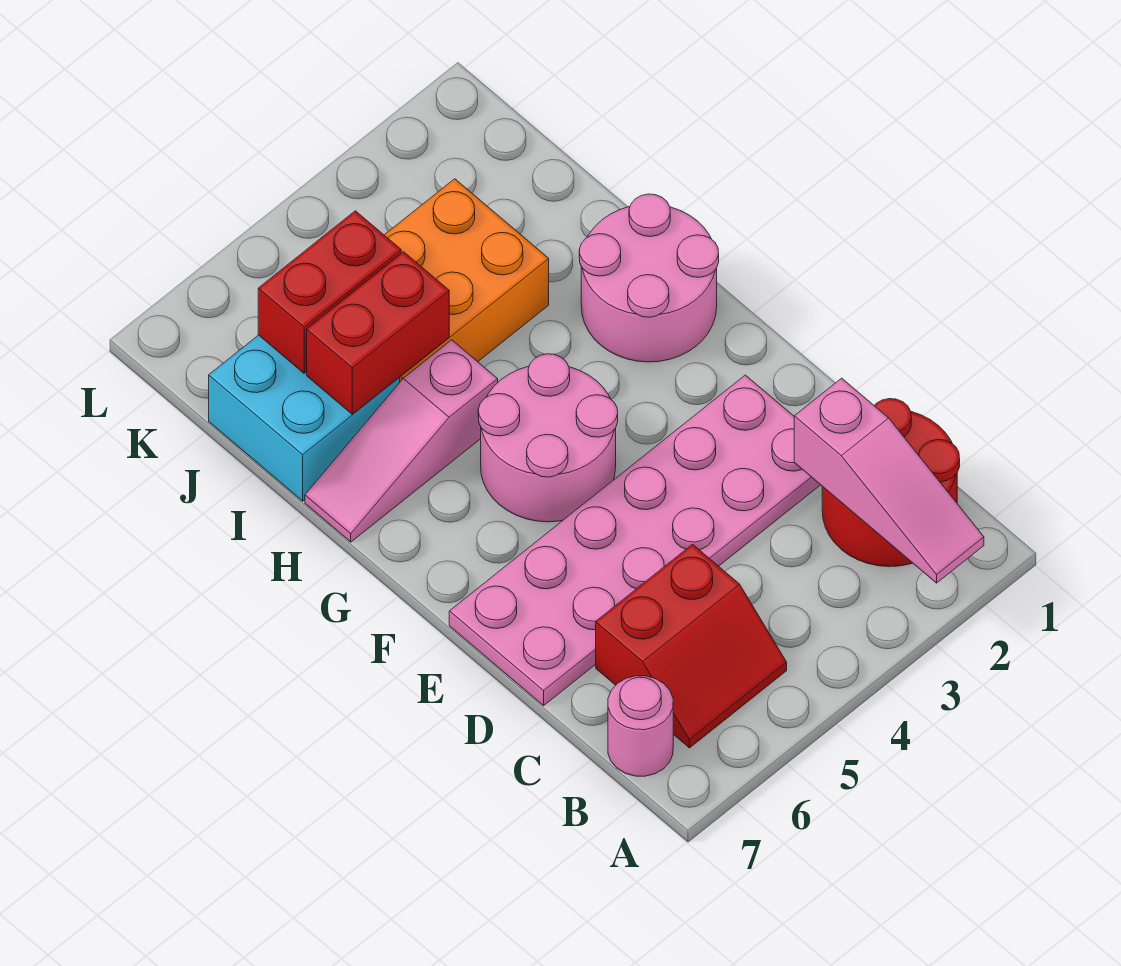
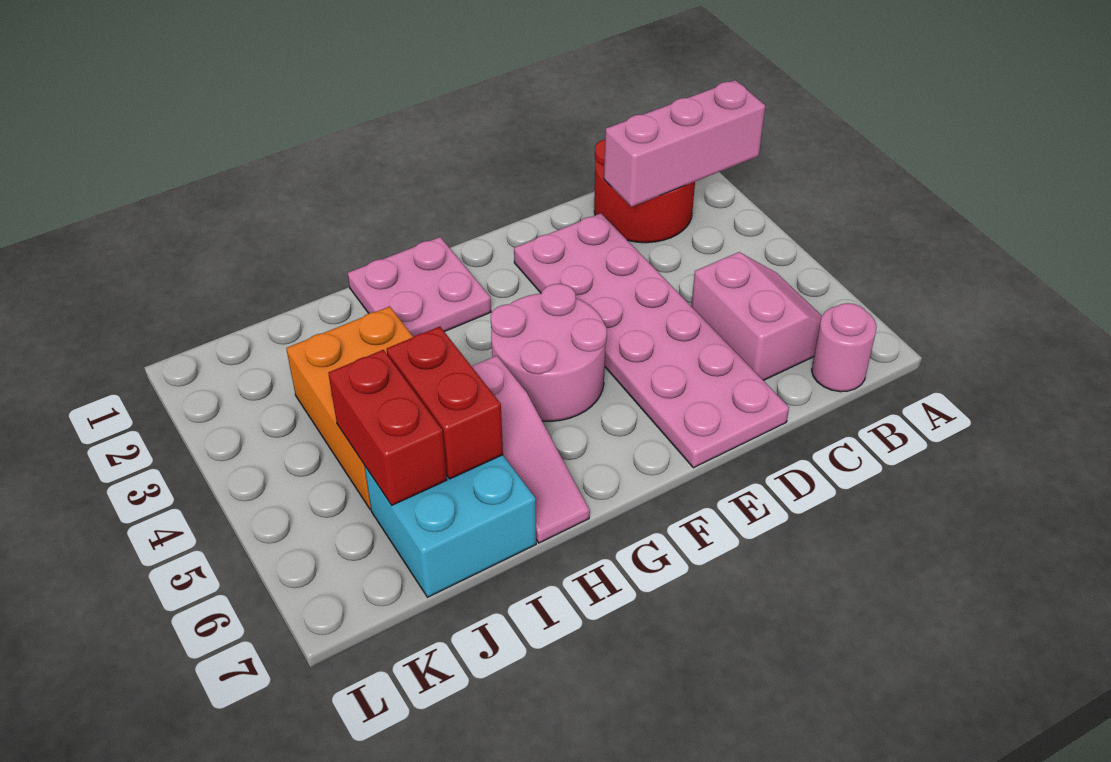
pink 1x3 slope [794,378,984,583] -> pink 1x3 brick [604,80,765,207]
red 2x2 slope [596,544,787,748] -> pink 2x2 slope [691,252,822,381]
pink 2x2 round brick [579,194,719,362] -> pink 2x2 plate [348,237,491,337]

